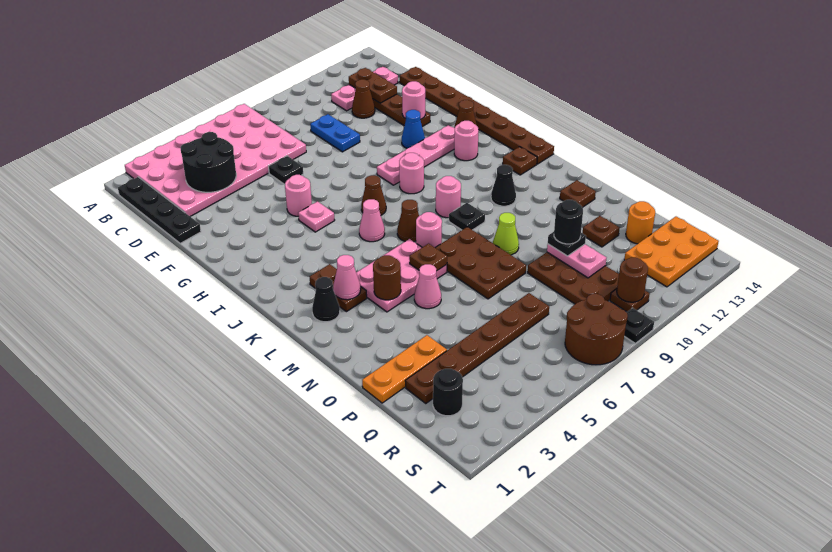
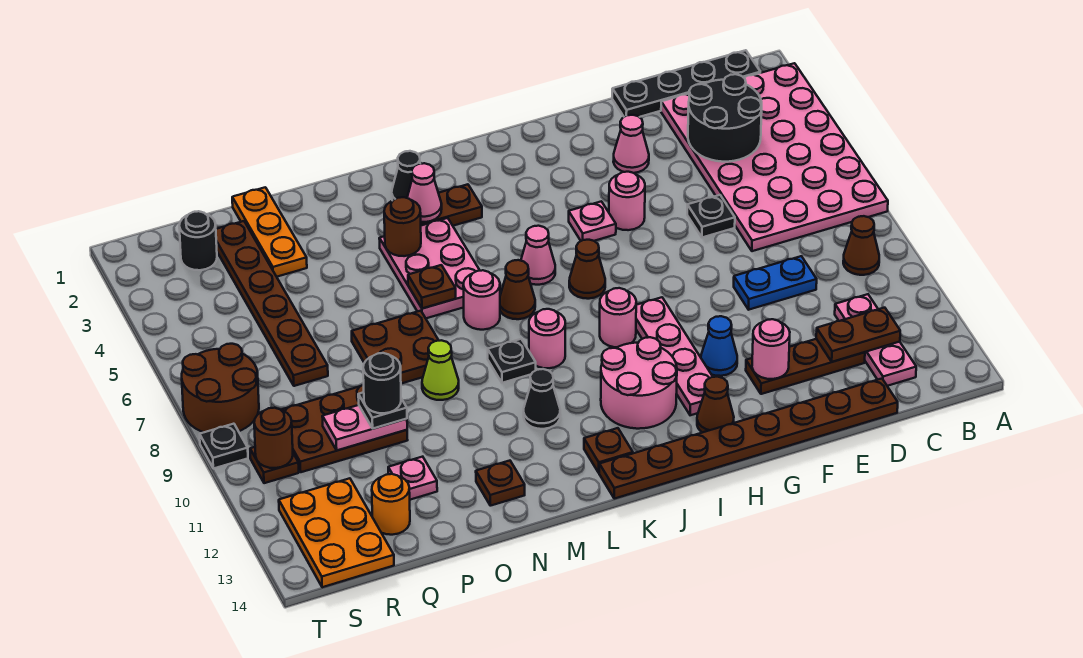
brown 1x1 cone [352,79,375,118] -> brown 1x1 cone moved to [843,216,879,275]
pink 1x1 round brick [454,121,479,161] -> pink 2x2 round brick [601,337,677,429]
brown 2x3 plate [435,227,526,299] -> brown 2x2 plate [352,311,439,384]
pink 1x1 cone [414,264,441,309] -> pink 1x1 cone moved to [613,115,649,173]
brown 1x1 plate [582,216,620,247] -> pink 1x1 plate [388,457,437,500]

